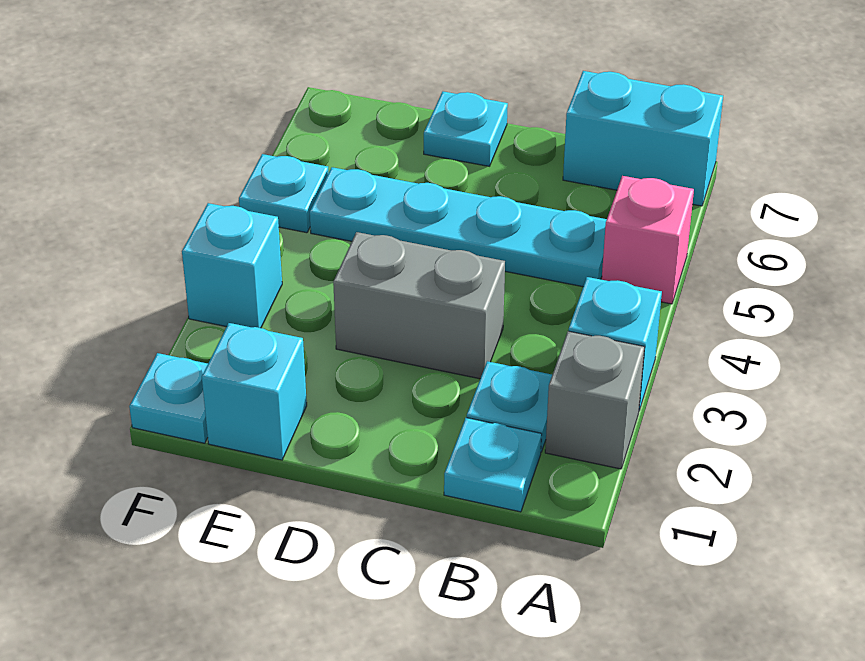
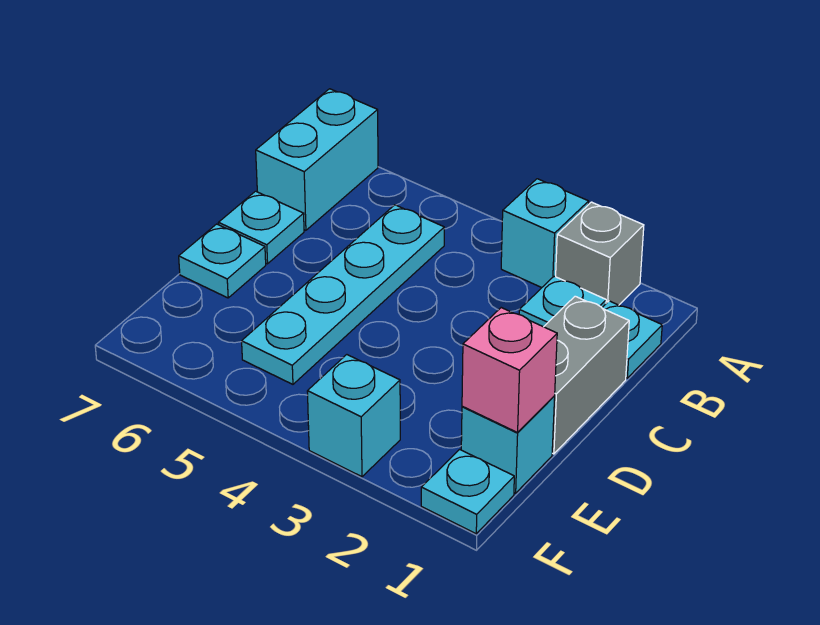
pink 1x1 brick [602,176,694,304] -> pink 1x1 brick moved to [462,308,557,433]
grey 1x2 brick [333,232,505,379] -> grey 1x2 brick moved to [544,296,629,454]
cyan 1x1 plate [239,154,328,233] -> cyan 1x1 plate moved to [219,191,304,264]

